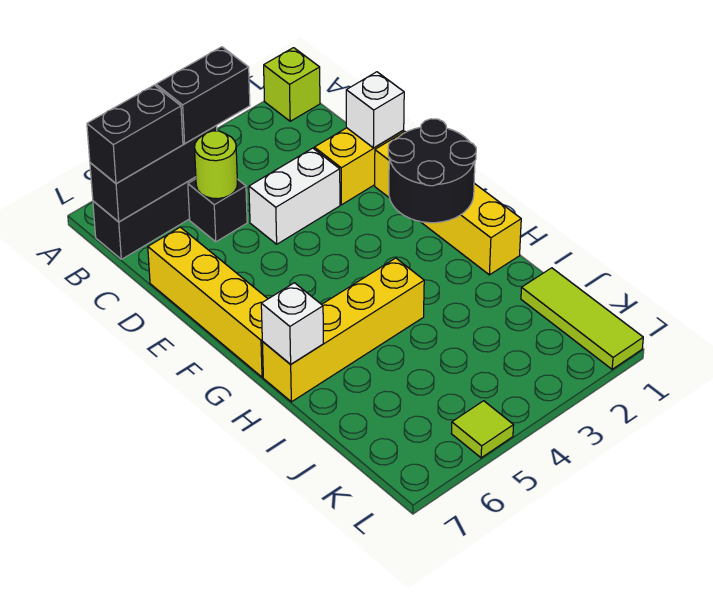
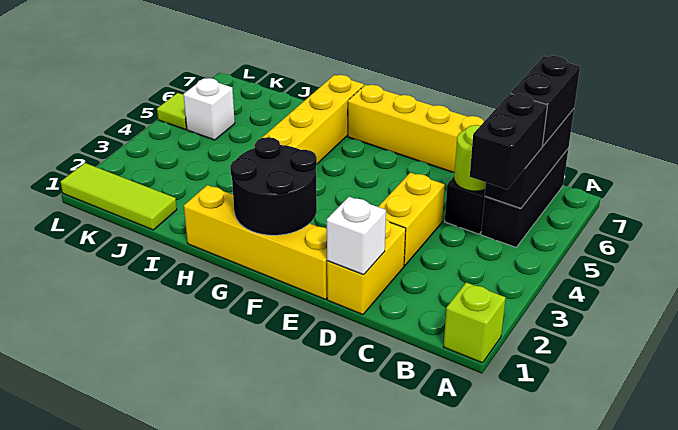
white 1x2 brick [249,148,340,244] -> yellow 1x2 brick [378,173,445,266]
white 1x1 brick [261,283,323,364] -> white 1x1 brick moved to [183,78,235,140]

